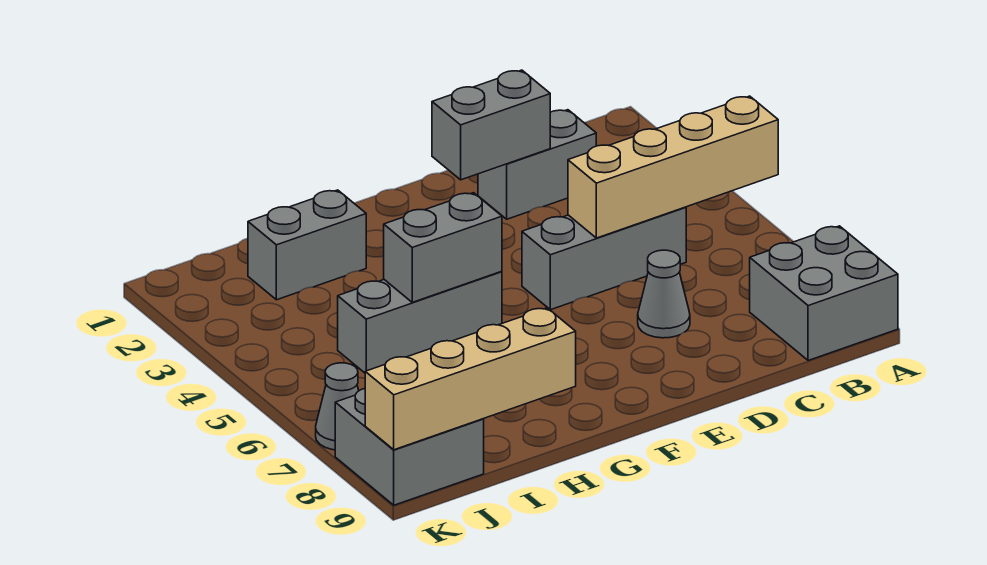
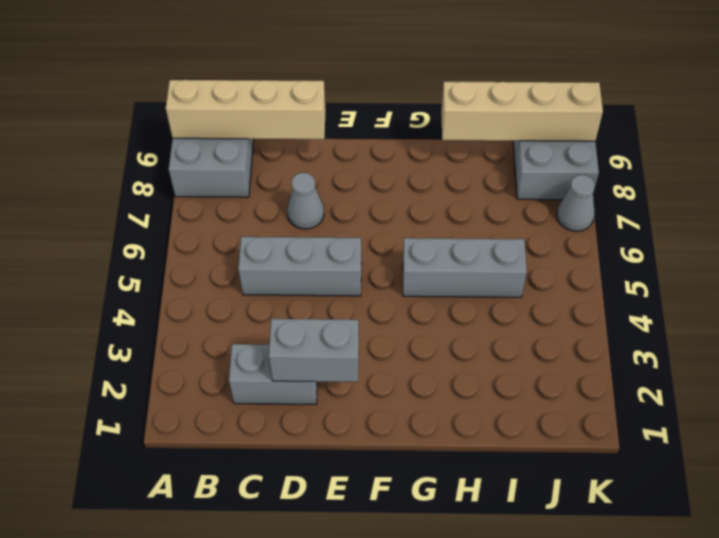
tan 1x4 brick [568,96,778,238] -> tan 1x4 brick moved to [166,80,326,139]
grey 1x2 brick [384,193,502,302] -> none
grey 1x2 brick [248,190,366,300] -> none

